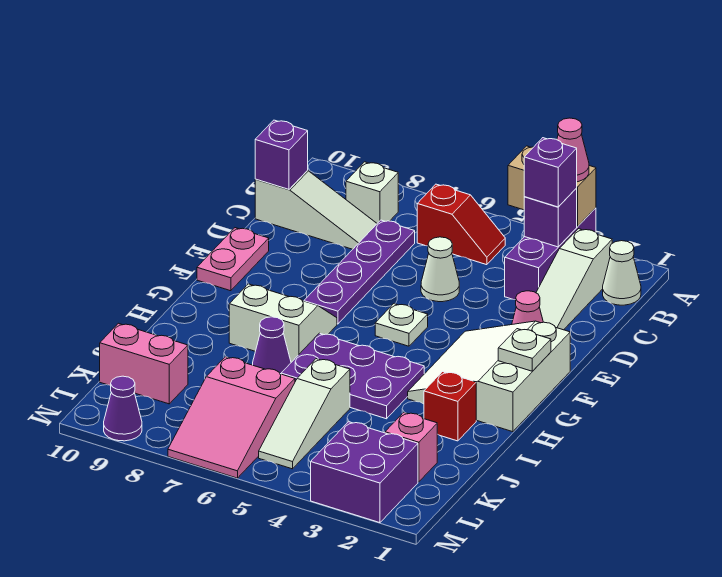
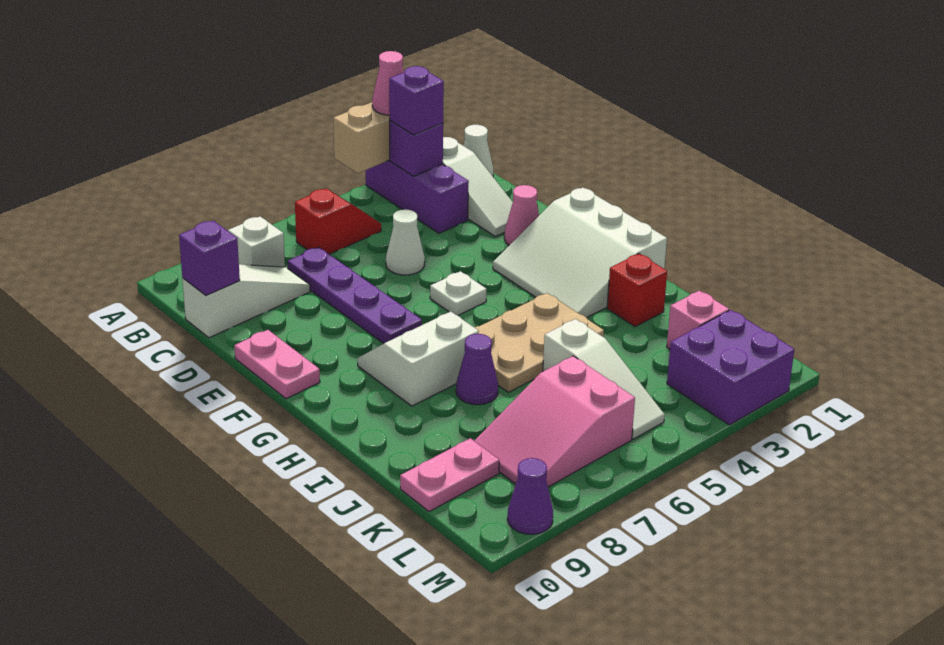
white 1x1 plate [498,329,551,371] -> none
purple 2x3 plate [281,333,424,419] -> tan 2x3 plate [474,293,604,392]
pink 2x3 slope [168,357,295,478] -> pink 2x3 slope turned to [475,356,635,487]
pink 1x2 brick [100,323,188,404] -> pink 1x2 plate [400,438,499,512]

